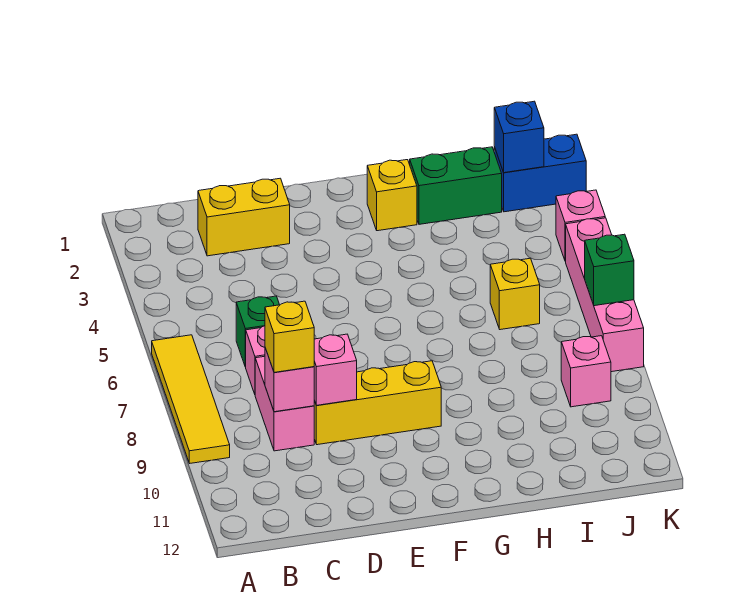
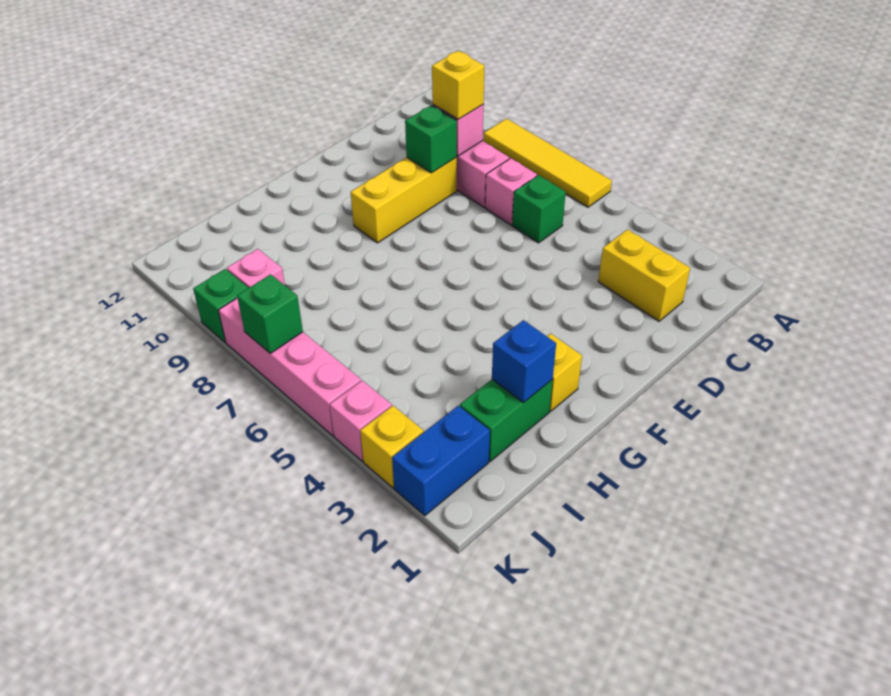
yellow 1x2 brick [198,178,290,256] -> yellow 1x2 brick turned to [598,230,690,321]
pink 1x1 brick [314,334,357,405] -> green 1x1 brick [405,105,457,173]
yellow 1x1 brick [490,258,540,330] -> yellow 1x1 brick moved to [360,406,423,488]
blue 1x1 brick [494,101,544,173] -> blue 1x1 brick moved to [492,320,556,403]
none -> green 1x1 brick [193,269,248,342]

